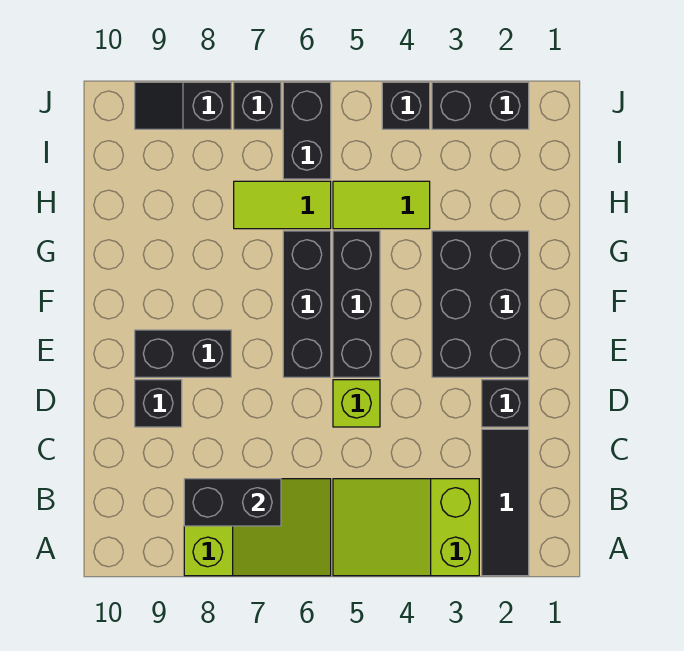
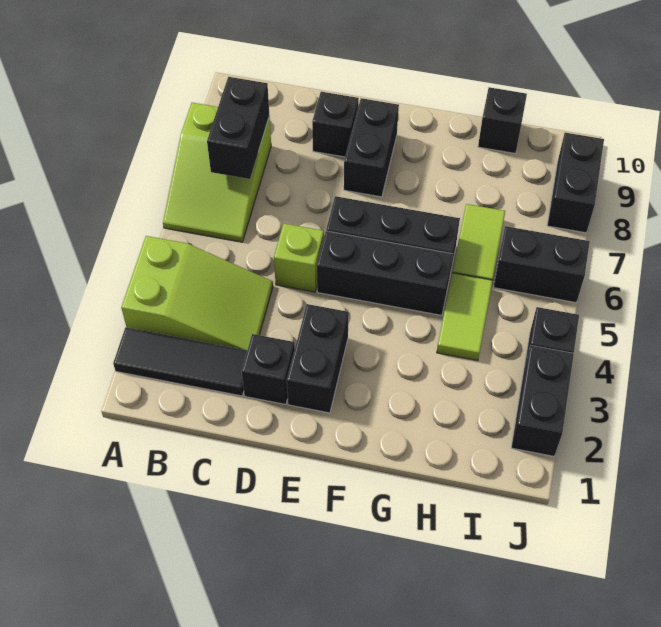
lime 2x3 slope [333,479,479,576] -> lime 2x3 slope turned to [121,236,273,350]
black 2x3 brick [432,231,529,377] -> black 1x2 brick [287,304,349,413]
black 1x1 brick [234,82,281,129] -> black 1x1 brick moved to [478,87,527,154]
black 1x2 slope [135,82,231,129] -> black 1x2 brick [547,132,604,233]

